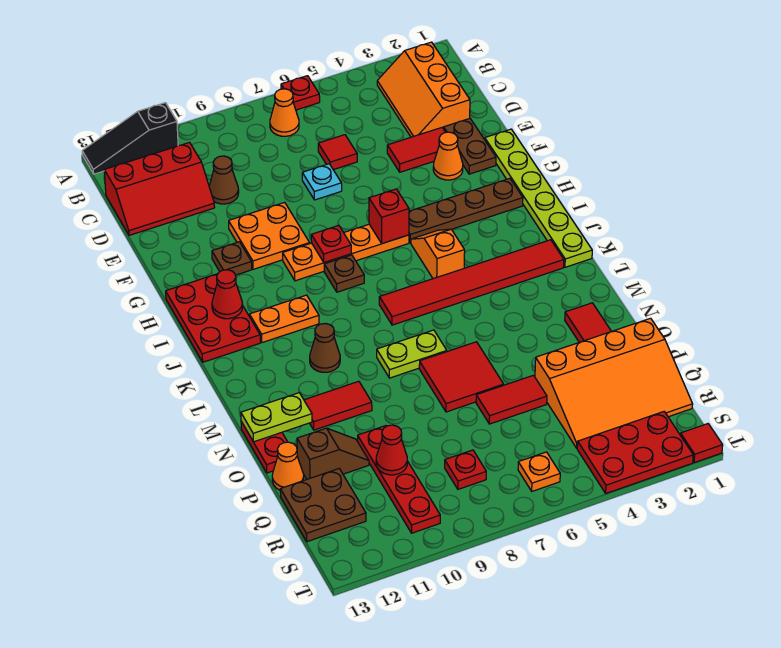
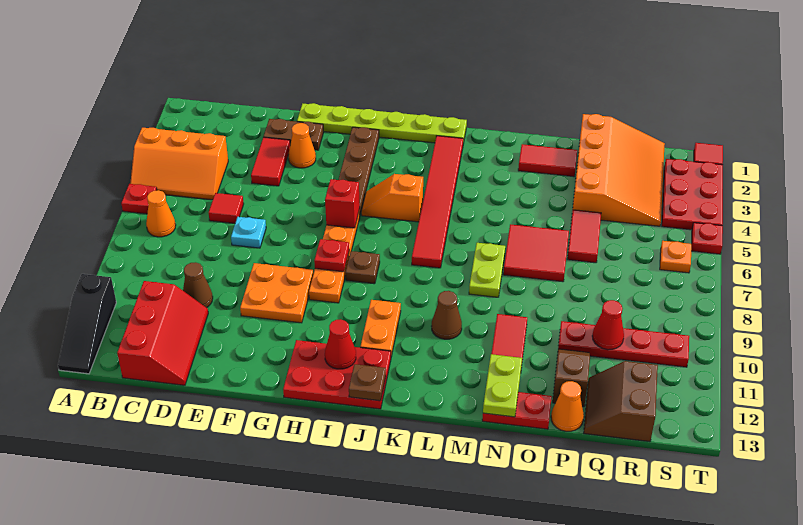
orange 2x3 slope [377,42,470,137] -> orange 2x3 slope moved to [130,128,228,200]
brown 1x1 plate [212,242,252,275] -> brown 1x1 plate moved to [349,364,386,401]
brown 2x2 plate [280,469,366,542] -> brown 2x2 slope [584,361,658,442]
red 1x1 plate [445,450,486,489] -> red 1x1 plate moved to [691,223,723,254]

